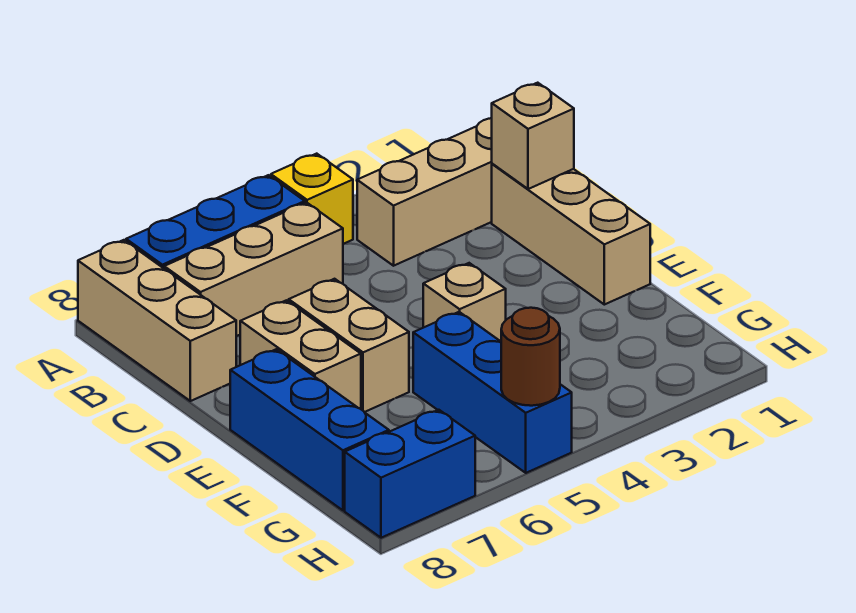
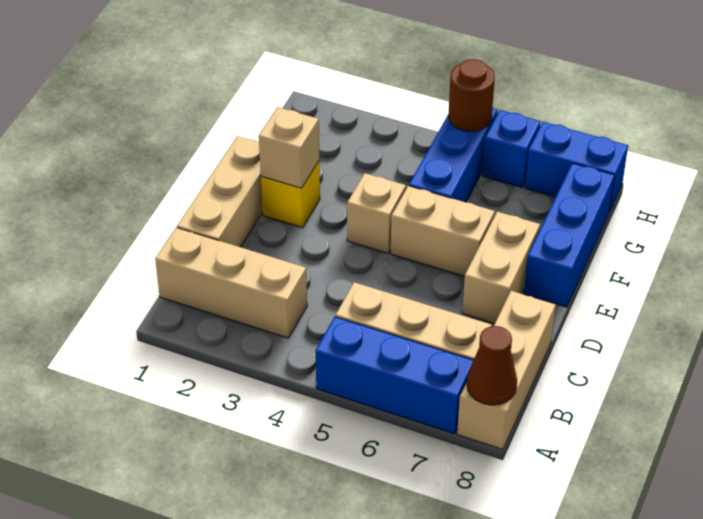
yellow 1x1 brick [271,154,353,244] -> yellow 1x1 brick moved to [261,161,320,228]
none -> brown 1x1 cone [467,326,517,405]
tan 1x1 brick [492,83,574,189] -> tan 1x1 brick moved to [259,107,319,188]
tan 1x2 brick [289,279,409,412] -> tan 1x2 brick turned to [391,186,495,277]
none -> blue 1x1 brick [482,110,541,188]

